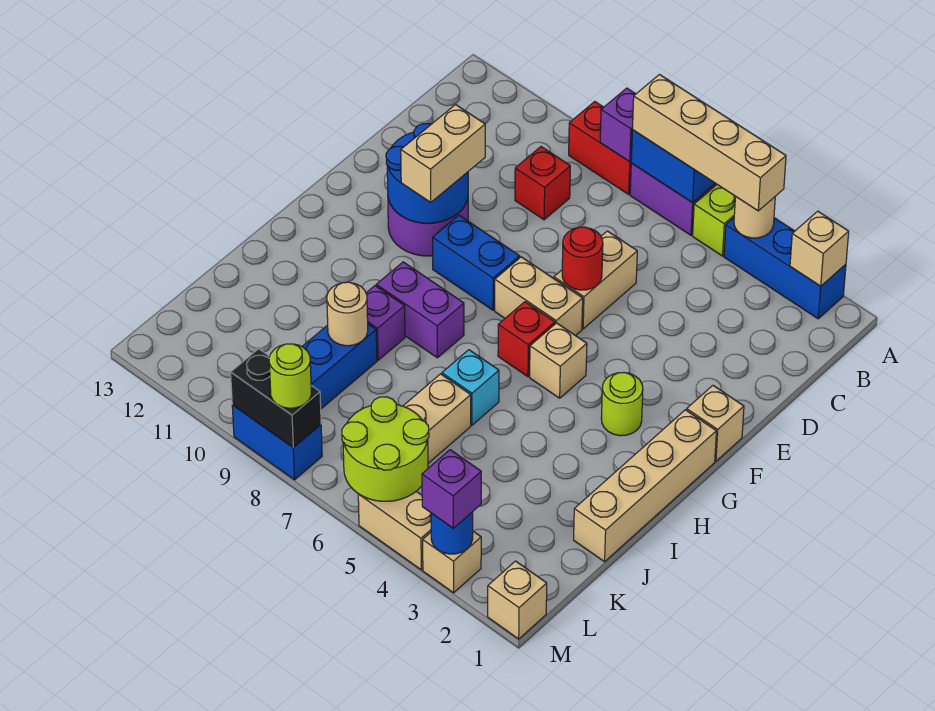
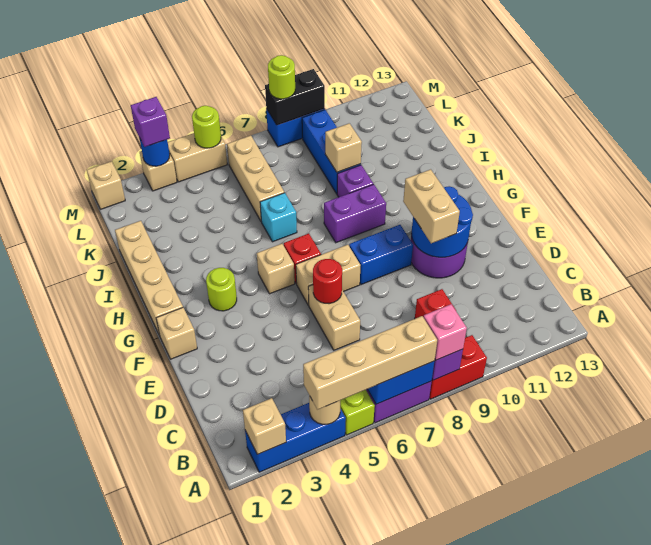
none -> pink 1x1 brick [423,304,467,360]
tan 1x1 round brick [327,282,368,346] -> tan 1x1 brick [325,123,362,172]
lime 2x2 round brick [342,397,429,501] -> lime 1x1 round brick [192,106,221,148]

